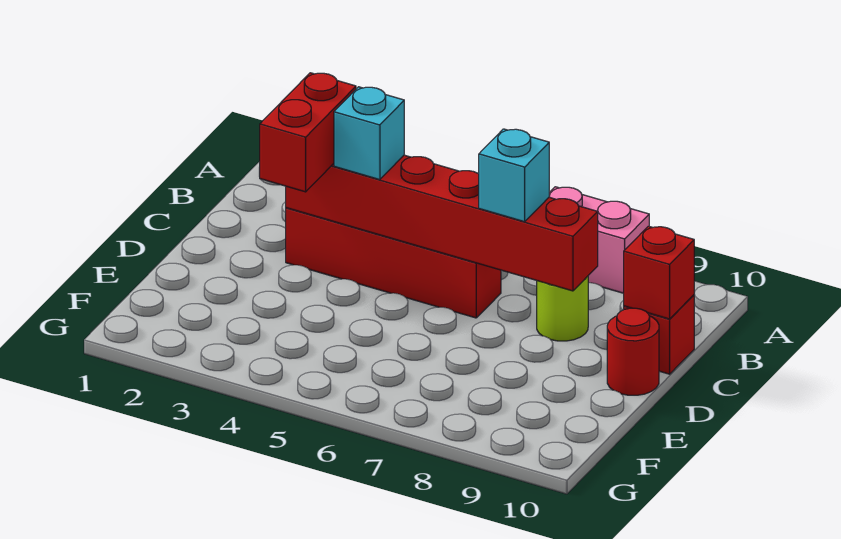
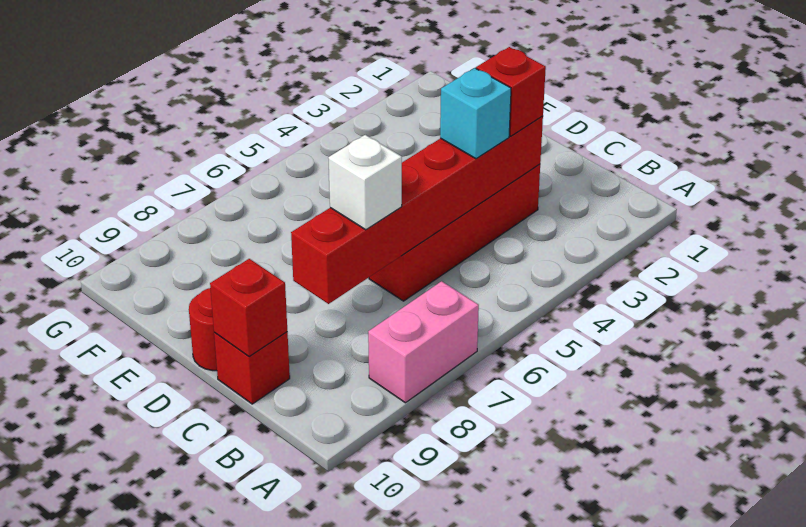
red 1x2 brick [259,73,356,192] -> red 1x1 brick [476,47,546,136]
cyan 1x1 brick [479,129,549,222] -> white 1x1 brick [328,135,402,230]
lime 1x1 round brick [537,276,588,341] -> none

